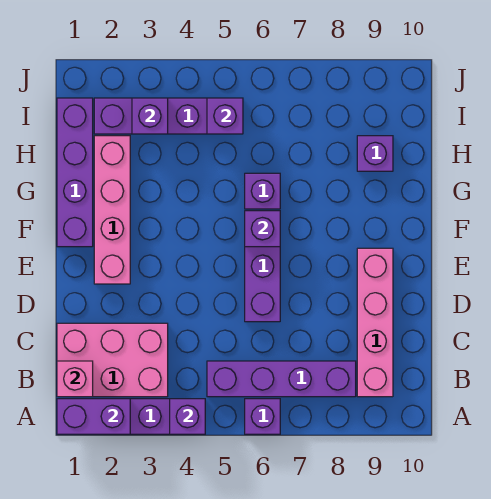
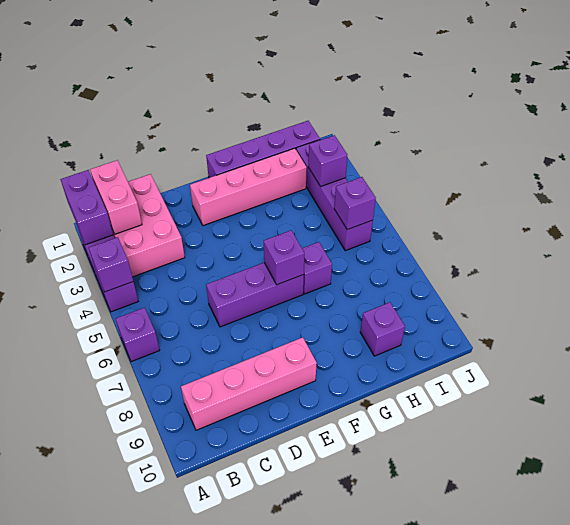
pink 1x1 brick [57,361,93,397] -> pink 1x2 brick [90,160,142,234]
purple 1x4 brick [207,361,356,397] -> none

